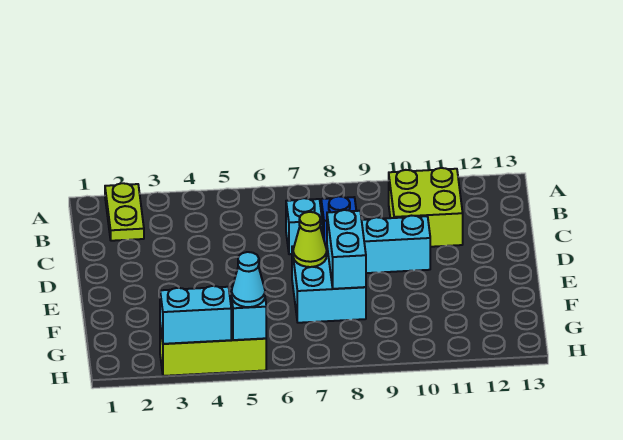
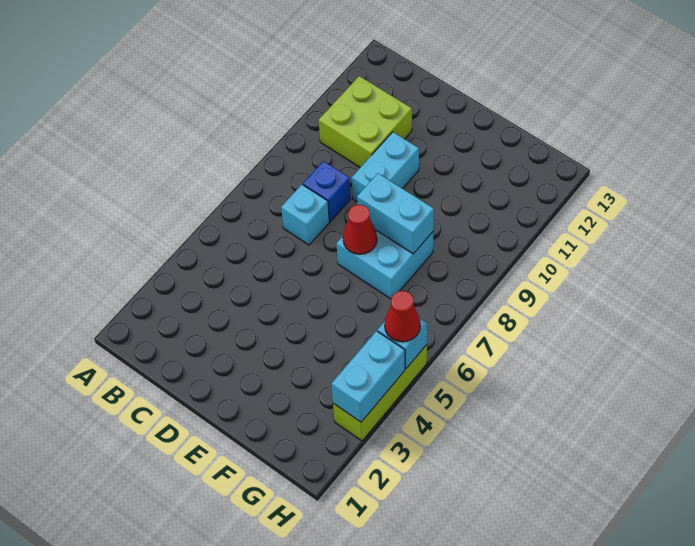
lime 1x2 plate [105,183,144,241] -> none
lime 1x1 cone [293,212,327,267] -> red 1x1 cone [343,205,377,254]
cyan 1x1 cone [232,252,265,307] -> red 1x1 cone [385,291,420,342]

